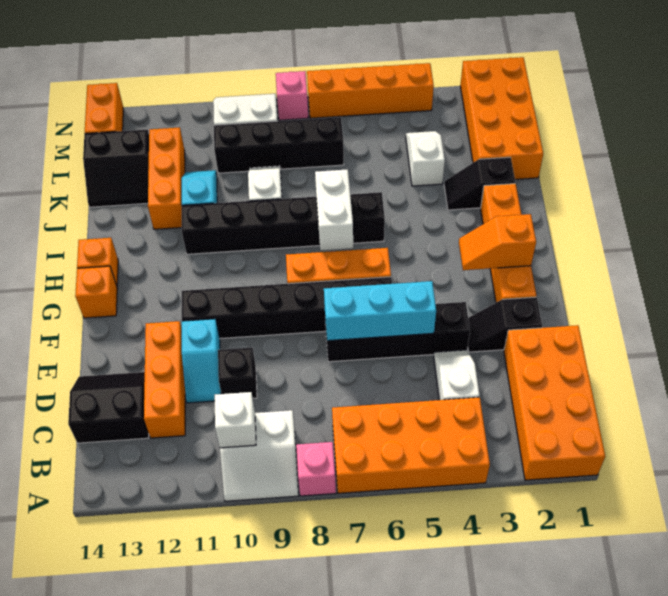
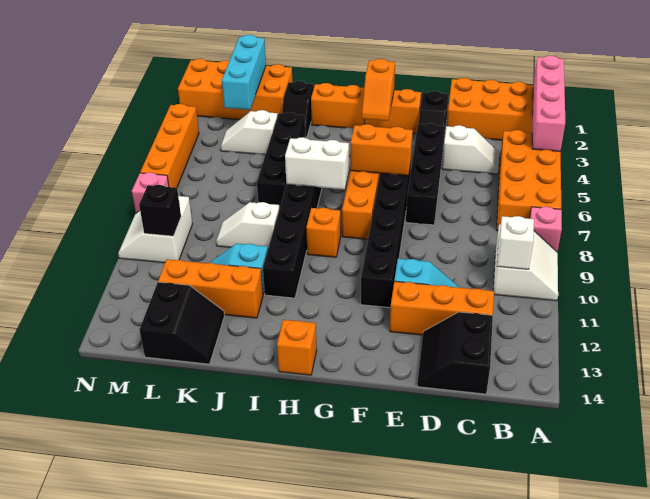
none -> pink 1x4 brick [532,56,565,151]
white 1x2 slope [434,350,480,400] -> white 1x2 slope turned to [442,125,499,174]
black 1x1 brick [218,348,257,398] -> black 1x1 brick moved to [139,185,181,236]
cyan 1x3 brick [324,281,436,341] -> cyan 1x3 brick moved to [222,35,266,110]
orange 1x1 brick [75,266,117,318] -> orange 1x1 brick moved to [306,208,341,257]
black 1x4 brick [214,117,344,173] -> black 1x4 brick moved to [257,112,306,209]
orange 1x2 brick [85,83,123,134] -> orange 1x2 brick moved to [350,124,413,176]

